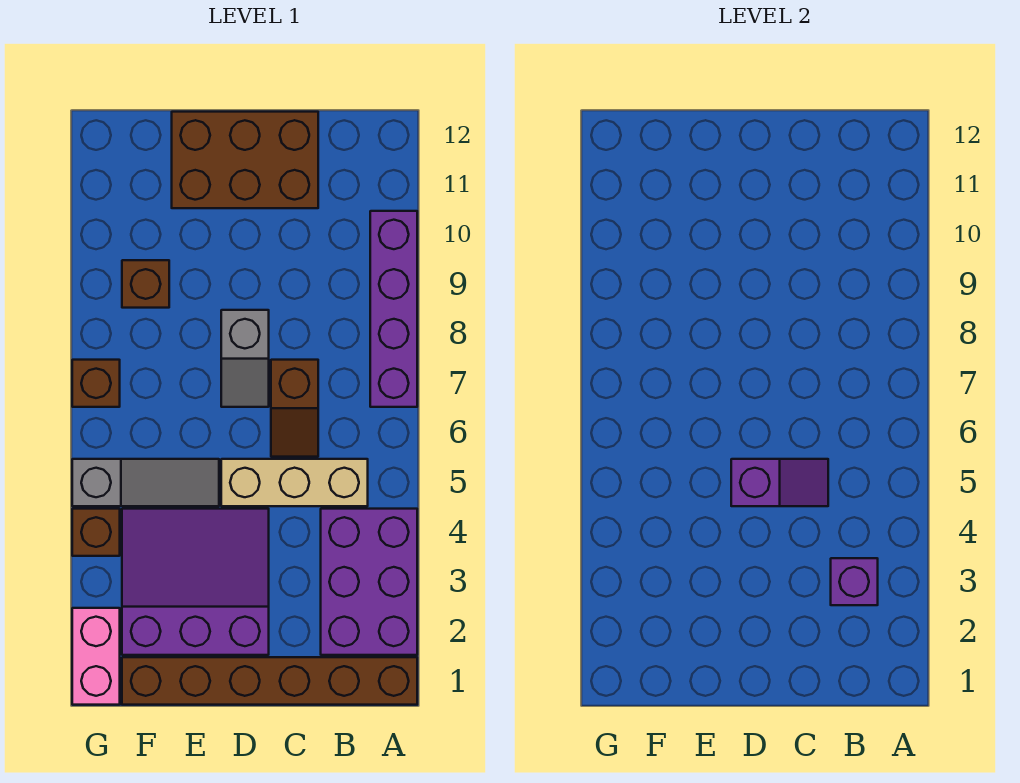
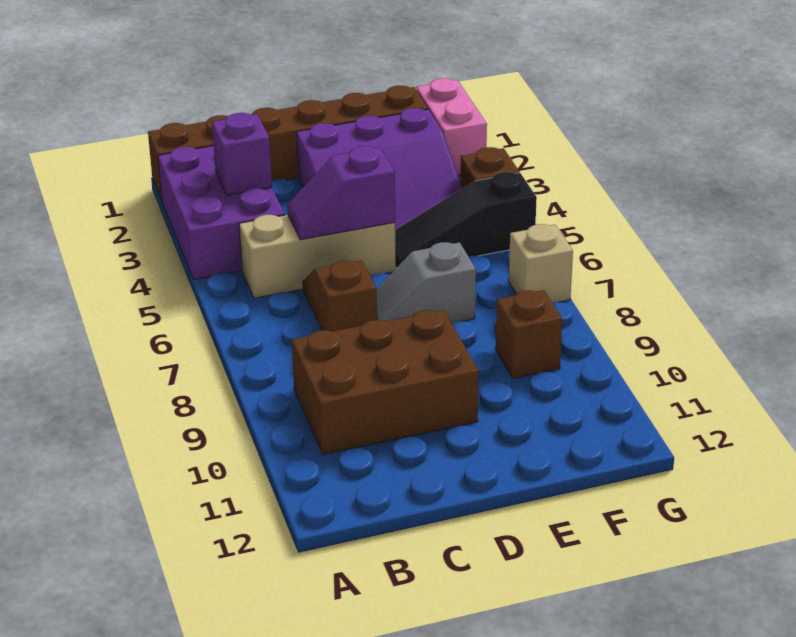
purple 1x4 brick [370,211,417,407] -> none
brown 2x3 brick [172,112,318,208] -> brown 2x3 brick moved to [292,310,479,454]
grey 1x2 slope [221,310,269,407] -> grey 1x2 slope turned to [377,242,476,323]
grey 1x3 slope [72,459,219,506] -> black 1x3 slope [395,172,537,268]
brown 1x1 brick [72,360,120,407] -> tan 1x1 brick [509,224,573,303]

